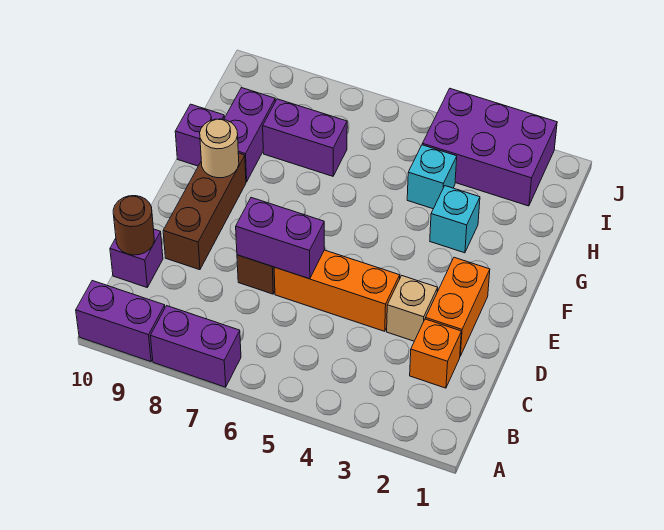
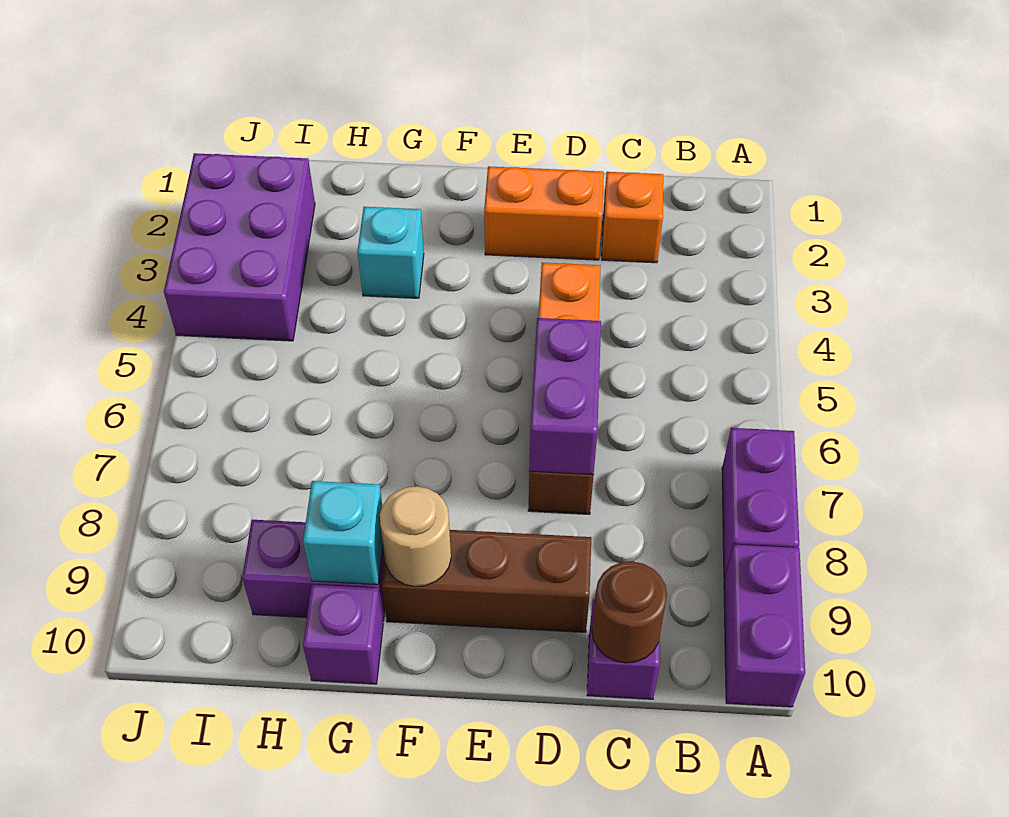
tan 1x1 brick [387,276,438,341] -> none
cyan 1x1 brick [407,145,457,209] -> cyan 1x1 brick moved to [303,481,383,585]
purple 1x2 brick [263,99,347,176] -> none

